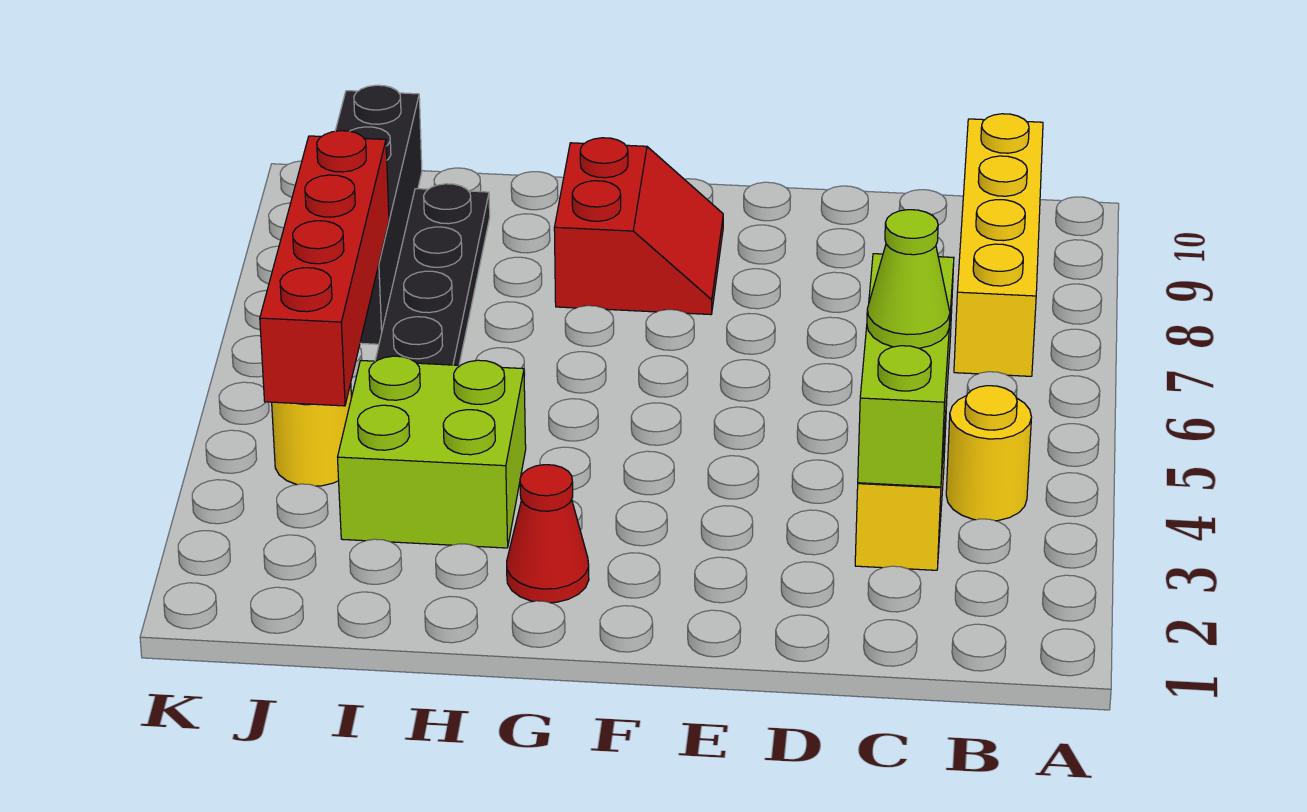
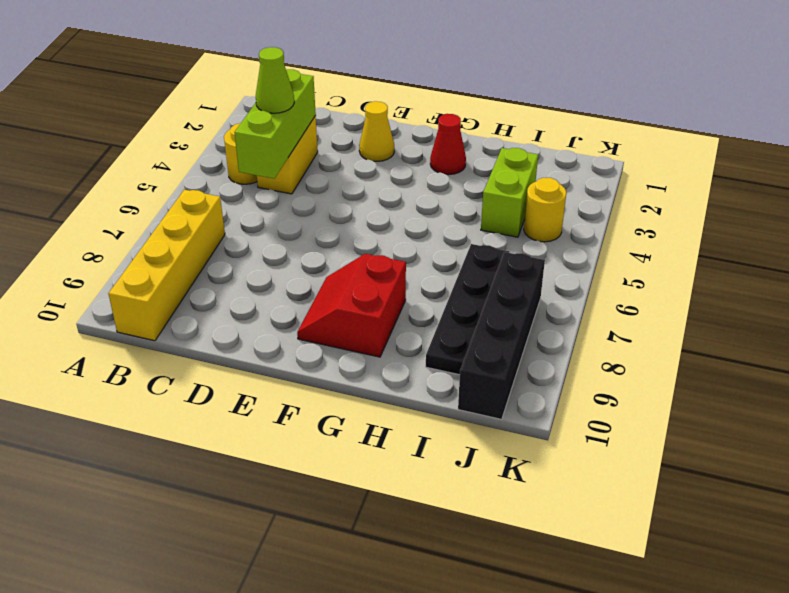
none -> yellow 1x1 cone [359,101,394,161]
lime 2x2 brick [338,356,526,548] -> lime 1x2 brick [481,148,538,237]
red 1x4 brick [260,131,389,406] -> none

